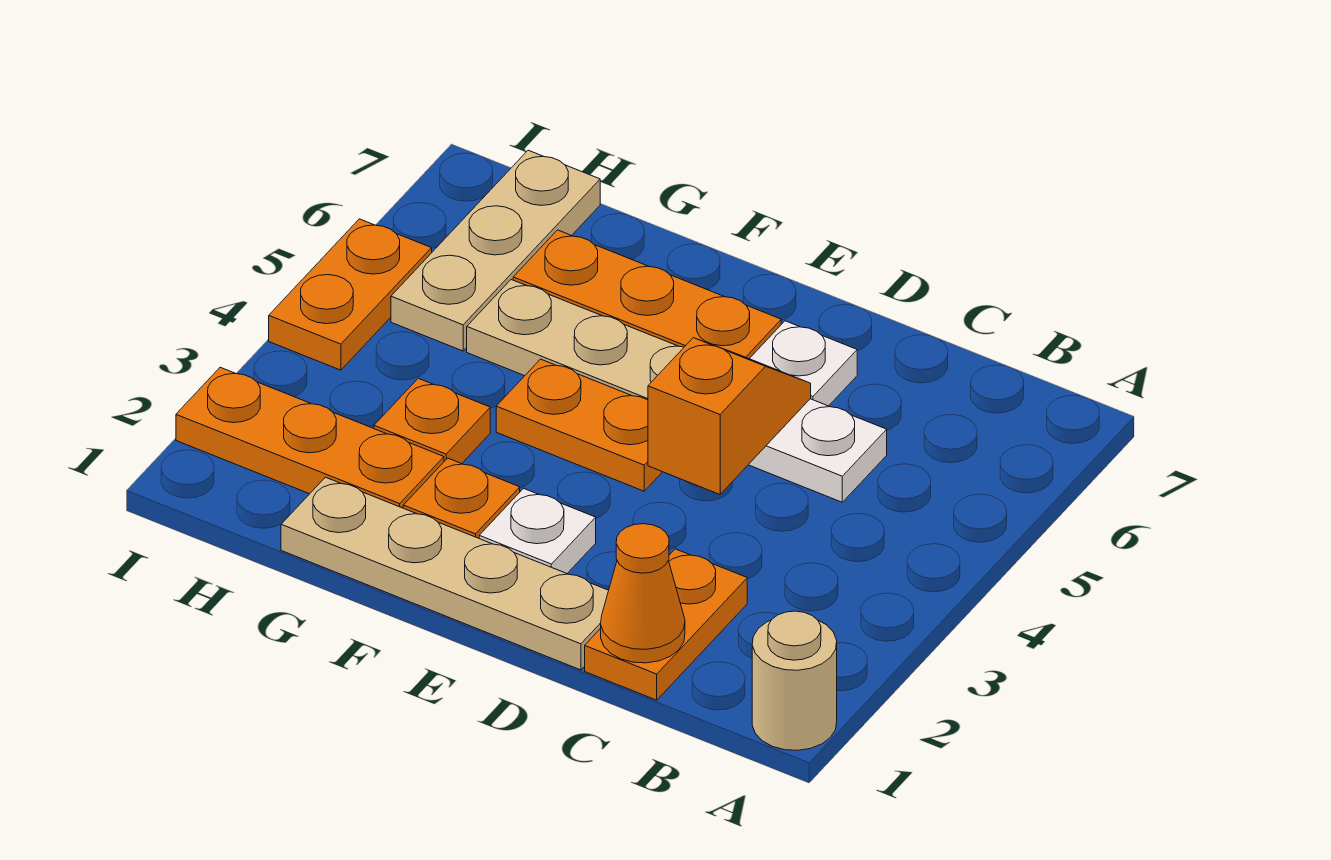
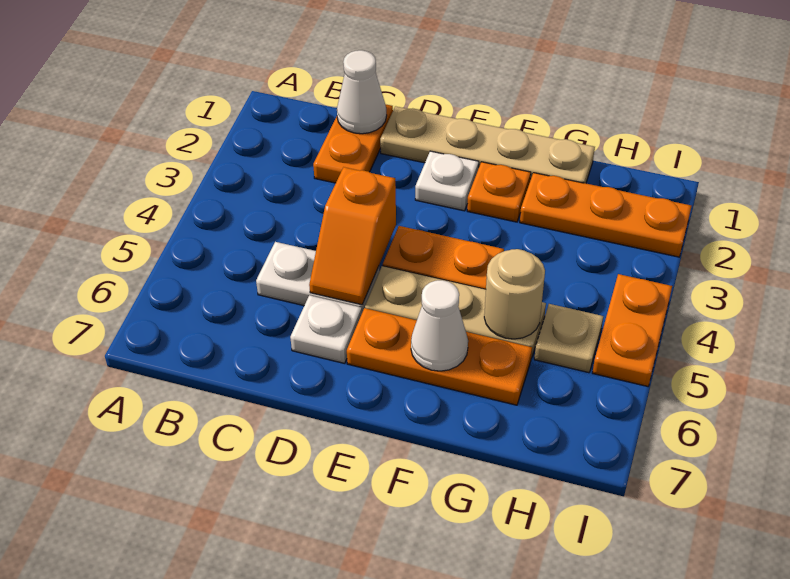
tan 1x1 round brick [752,611,837,750] -> tan 1x1 round brick moved to [484,249,545,339]
orange 1x1 cone [601,524,685,663] -> white 1x1 cone [337,50,387,134]
none -> white 1x1 cone [411,280,468,371]
orange 1x1 plate [374,378,490,464] -> none
tan 1x3 plate [391,150,600,351] -> tan 1x1 plate [534,304,603,373]

